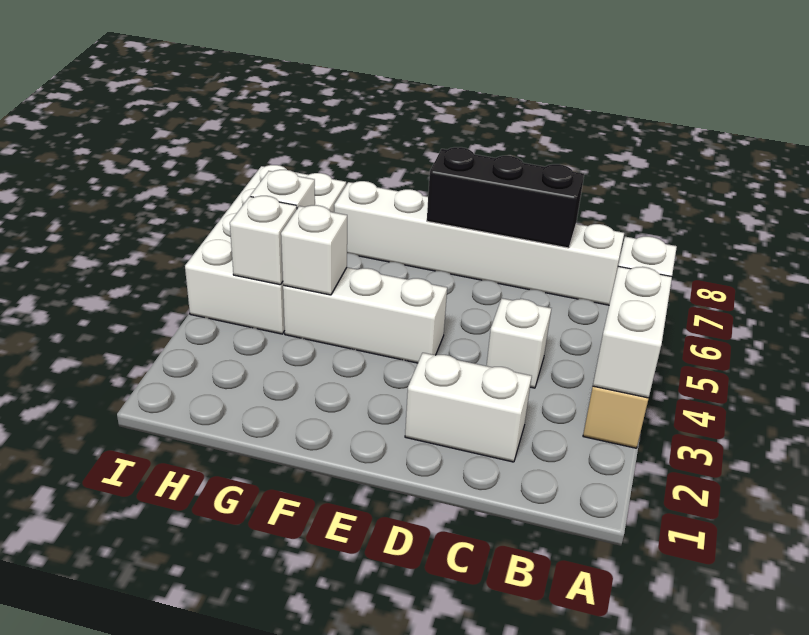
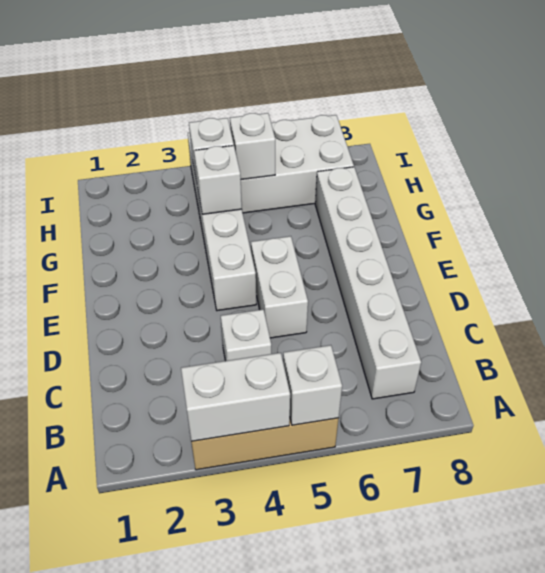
white 1x2 brick [405,353,532,462] -> white 1x2 brick moved to [251,236,308,338]
black 1x3 brick [427,147,584,248] -> none

